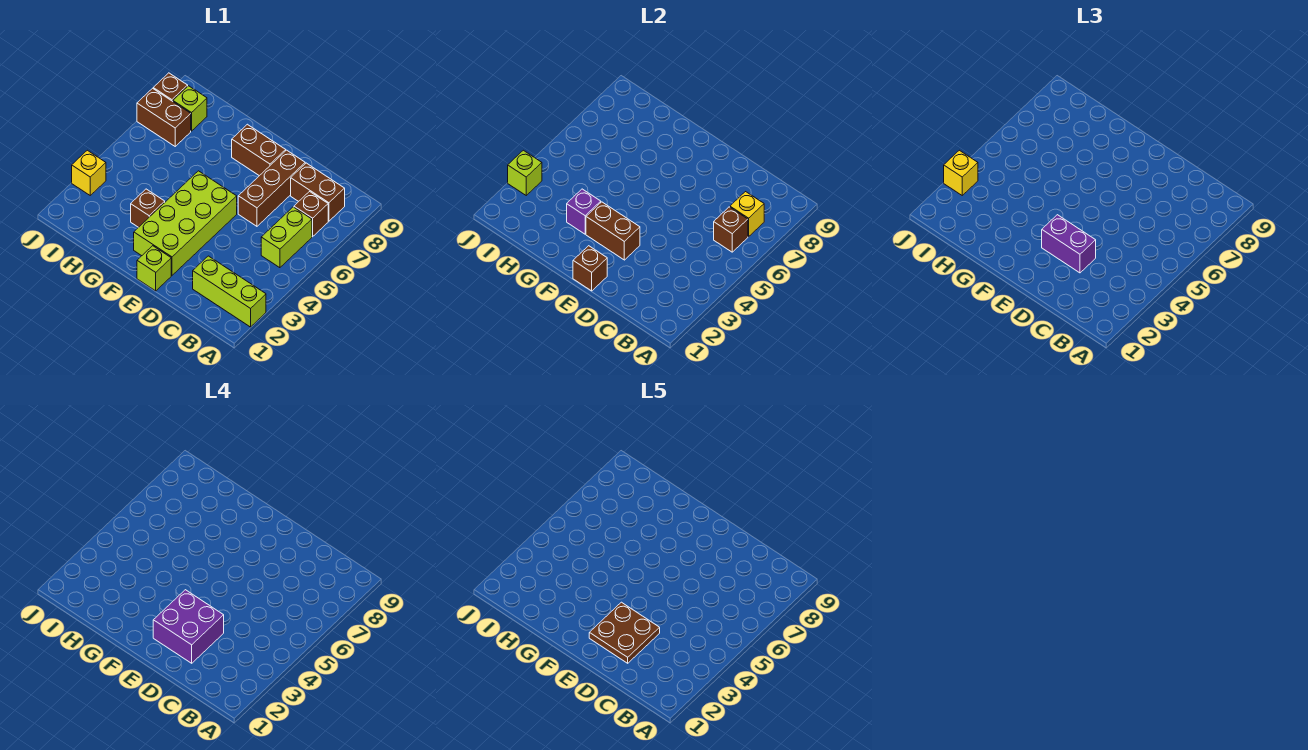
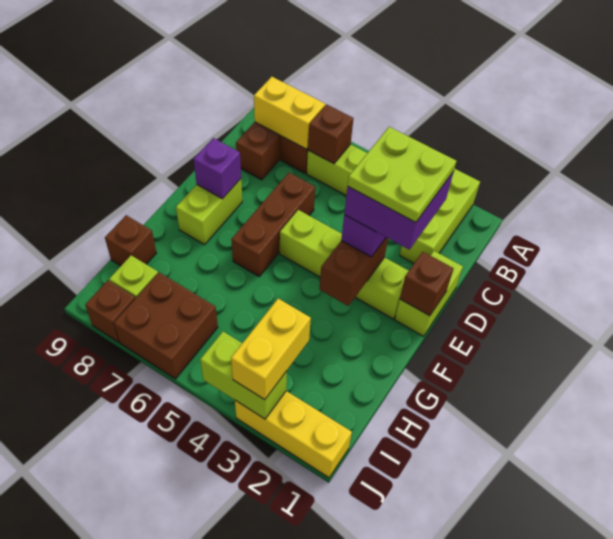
yellow 1x1 brick [730,192,764,237] -> yellow 1x2 brick [254,77,325,149]
brown 2x2 plate [589,602,660,663] -> lime 2x2 plate [348,127,456,223]
brown 1x3 brick [238,150,305,226] -> brown 1x3 brick turned to [231,173,315,276]
lime 1x1 brick [137,246,171,291] -> lime 1x2 brick [395,251,463,336]
lime 2x4 brick [134,171,237,275] -> lime 1x4 brick [280,210,408,319]
brown 1x2 brick [232,124,286,176] -> lime 1x2 brick [176,179,242,245]
brown 1x1 brick [131,189,165,227] -> brown 1x1 brick moved to [105,215,156,266]
purple 1x1 brick [567,189,601,234] -> purple 1x1 brick moved to [194,138,241,199]
brown 1x2 brick [137,88,191,146] -> brown 2x2 brick [114,272,218,379]
yellow 1x1 brick [72,150,106,195] -> yellow 1x3 brick [235,391,352,478]
lime 1x1 brick [508,150,542,195] -> lime 1x2 brick [200,332,287,419]
yellow 1x1 brick [944,150,978,195] -> yellow 1x2 brick [231,299,311,400]

